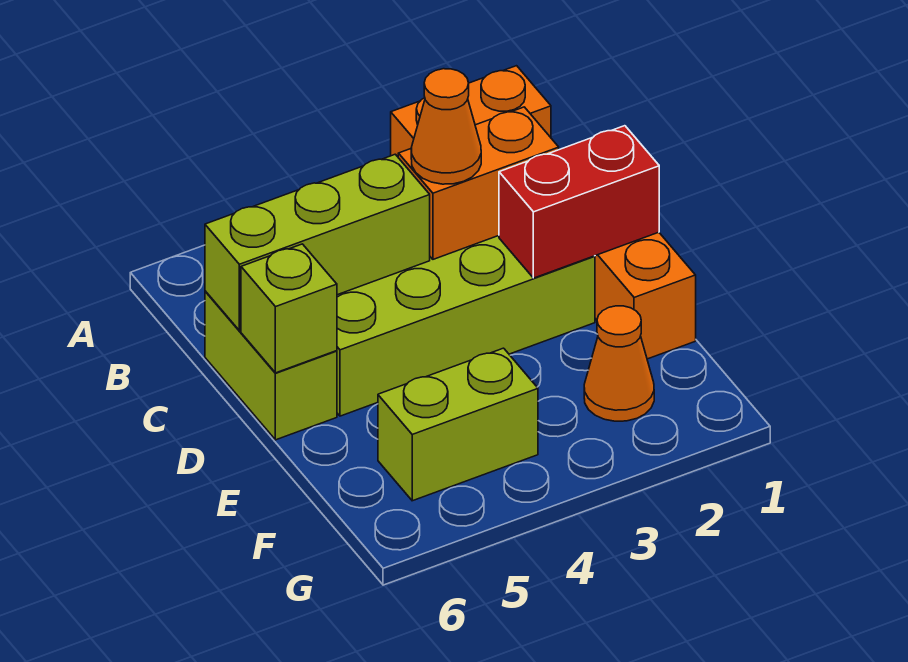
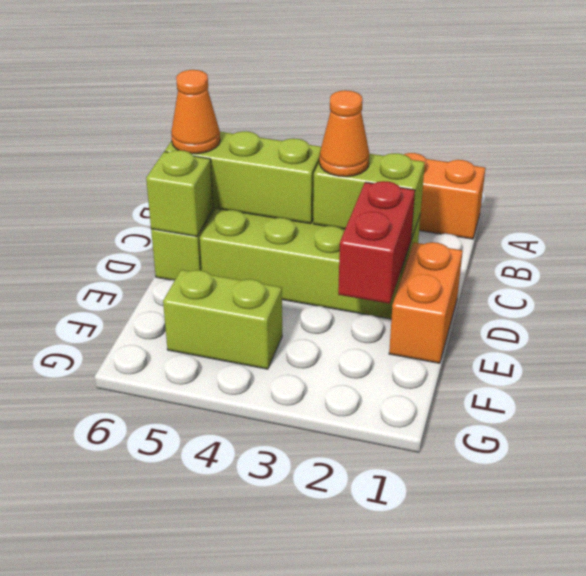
orange 1x2 brick [398,107,559,259] -> lime 1x2 brick [313,153,425,240]
red 1x2 brick [499,126,659,278] -> red 1x2 brick turned to [338,181,415,304]
orange 1x1 cone [584,306,654,421] -> orange 1x1 cone moved to [171,70,220,154]

